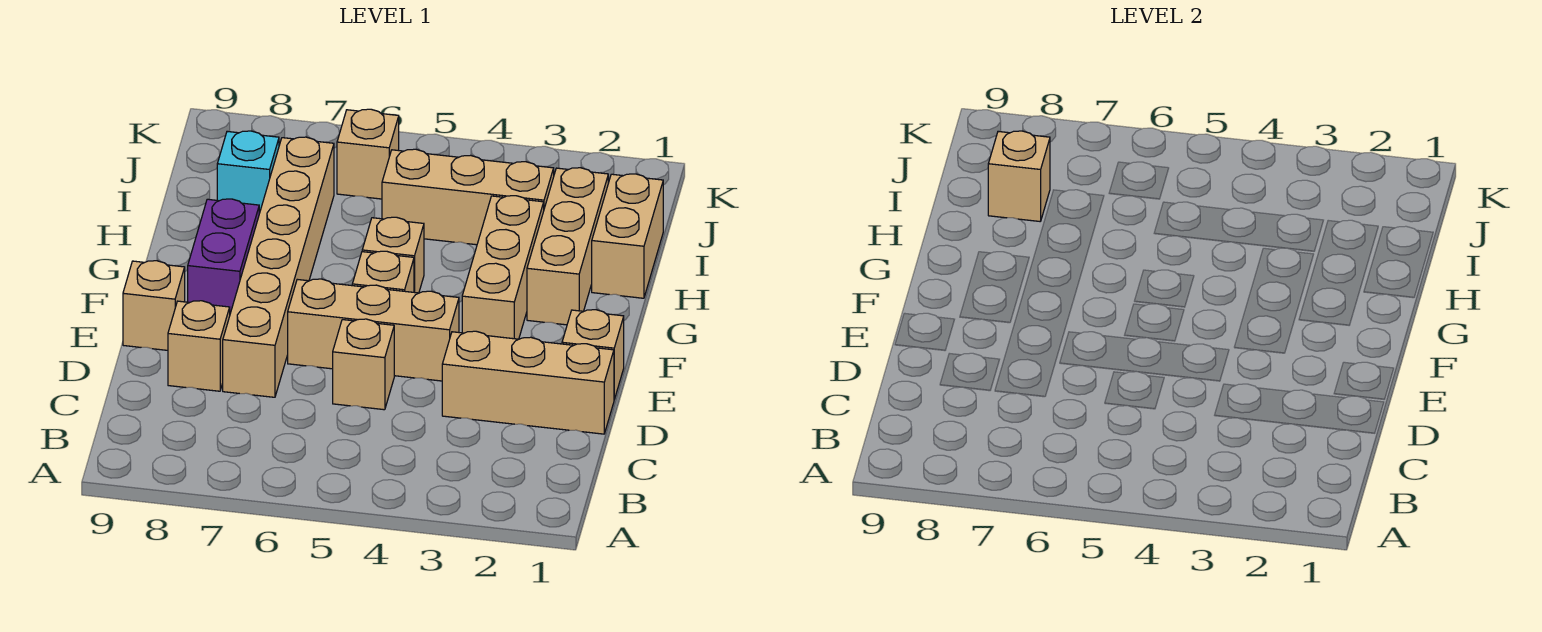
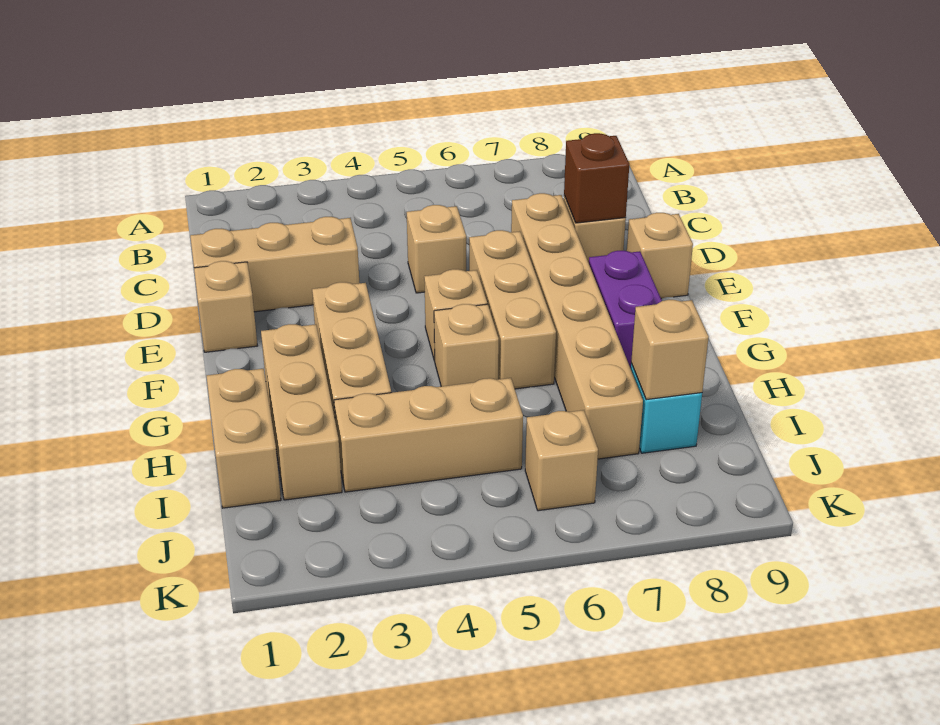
none -> brown 1x1 brick [564,133,629,223]
tan 1x3 brick [288,279,459,381] -> tan 1x3 brick turned to [469,230,556,389]

